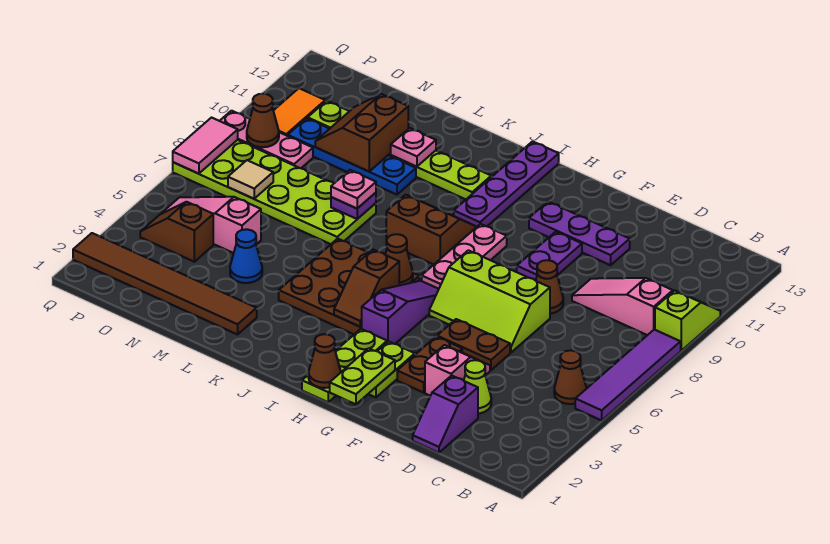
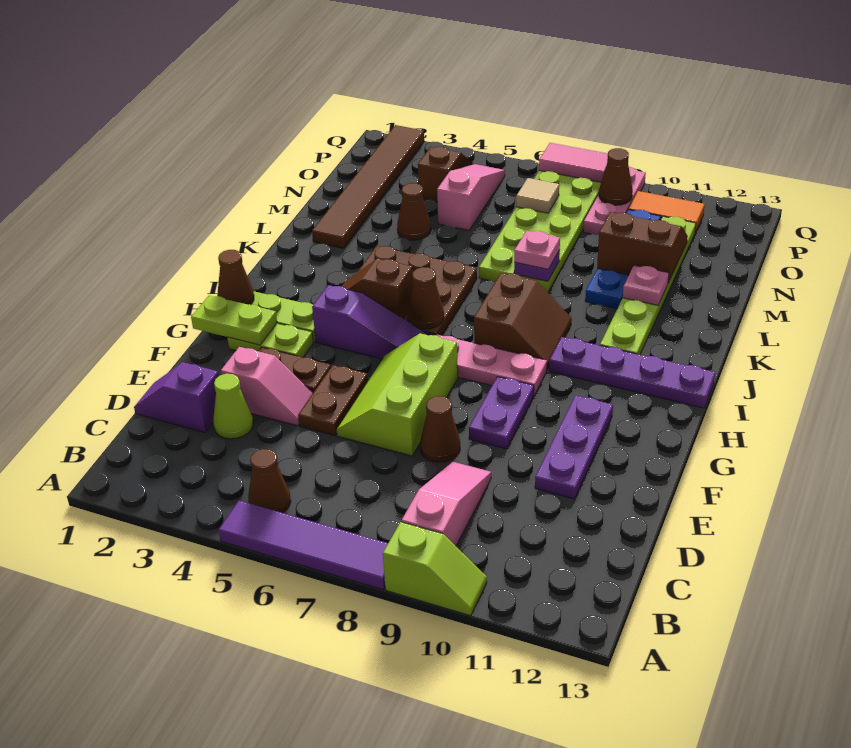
purple 1x2 plate [517,232,582,281] -> purple 1x2 plate turned to [469,377,534,449]
blue 1x1 cone [230,229,262,283] -> brown 1x1 cone [397,183,431,240]

